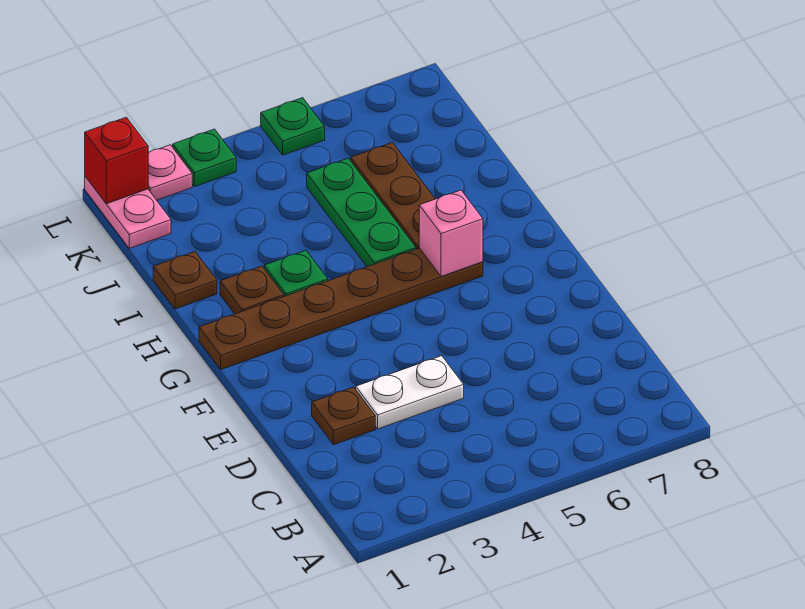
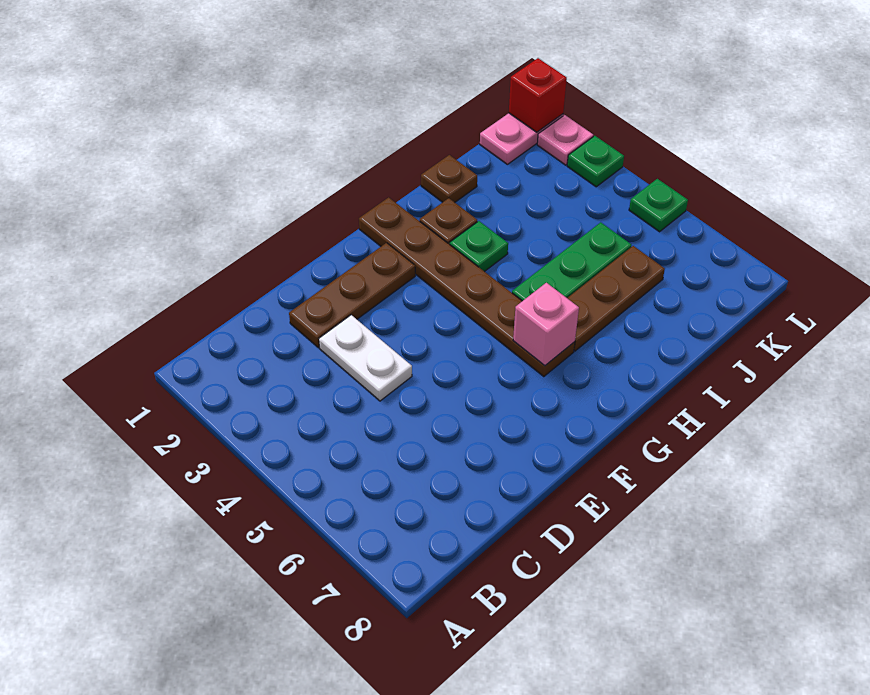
brown 1x1 plate [312,387,375,445] -> brown 1x3 plate [289,243,415,348]

